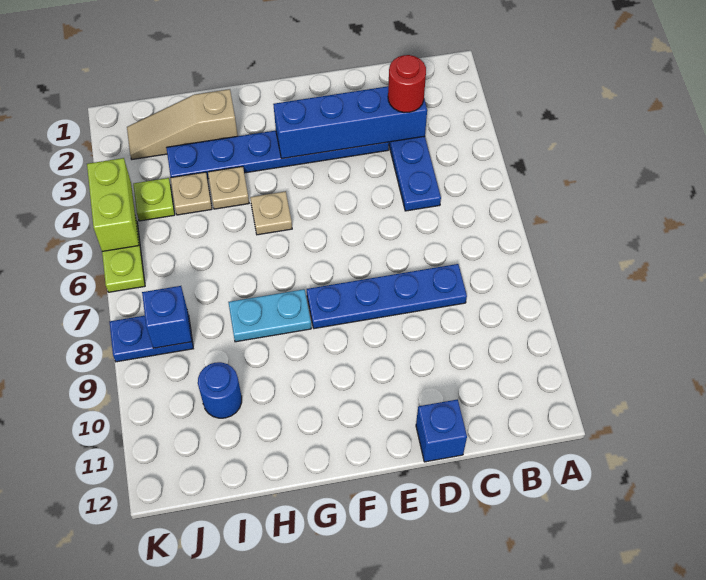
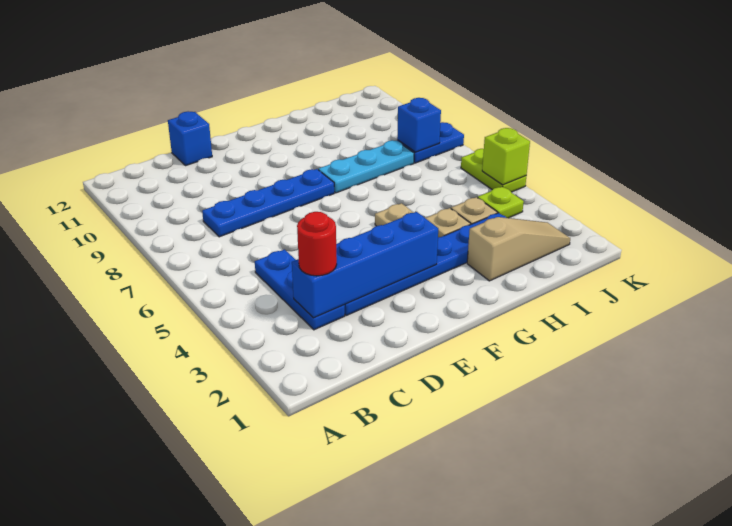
cyan 1x2 plate [228,289,311,342] -> cyan 1x3 plate [318,140,414,193]
blue 1x1 round brick [198,362,242,418] -> none
lime 1x2 brick [87,158,139,251] -> lime 1x1 brick [482,128,530,185]

